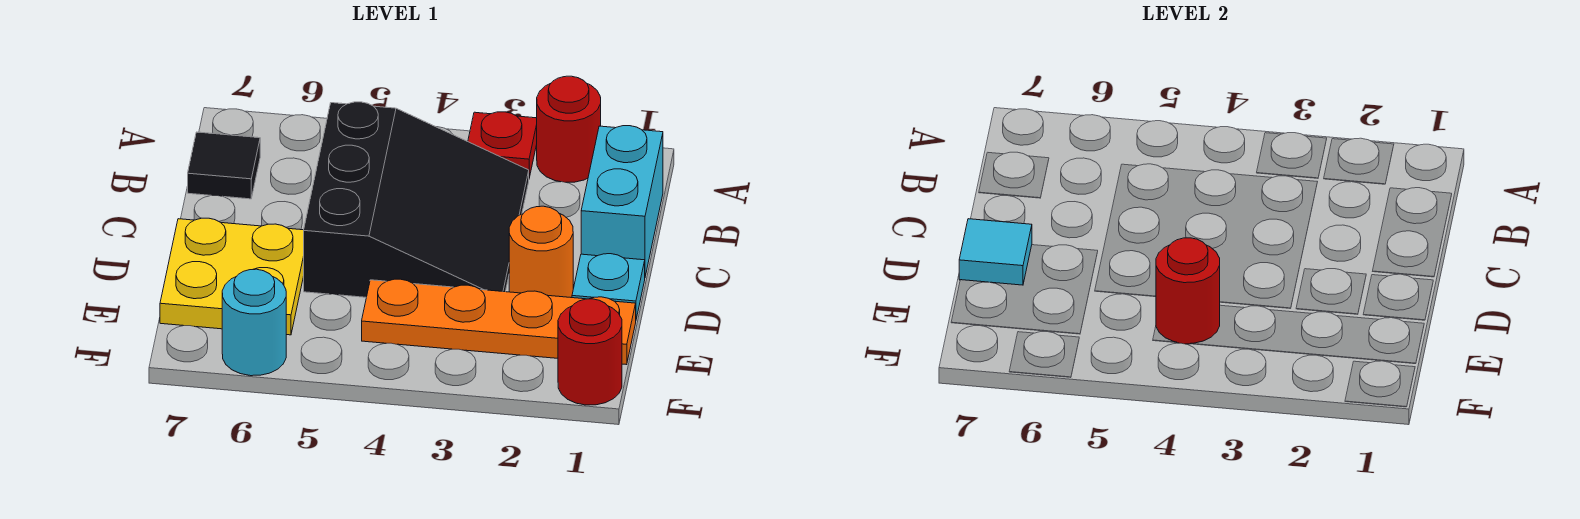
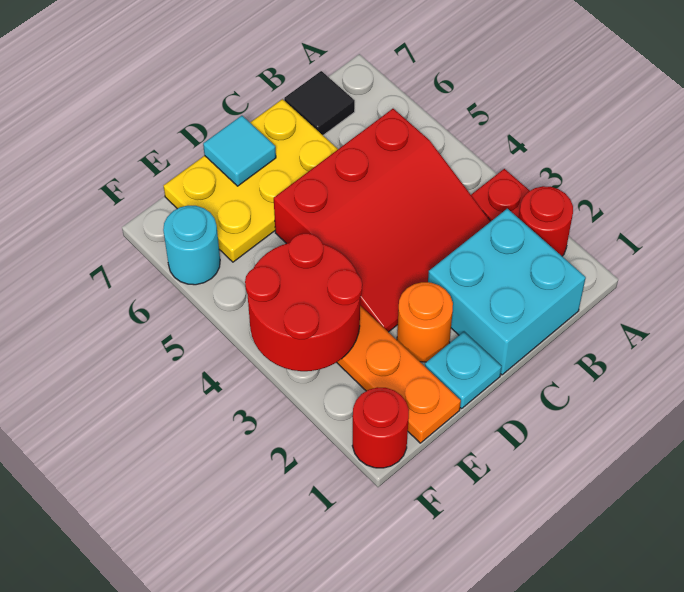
cyan 1x2 brick [581,126,663,276] -> cyan 2x2 brick [428,209,586,375]
black 3x3 slope [304,102,529,297] -> red 3x3 slope [274,109,491,332]
yellow 2x2 plate [160,218,304,335] -> yellow 2x3 plate [163,99,338,262]
red 1x1 round brick [1156,238,1220,344] -> red 2x2 round brick [245,233,362,371]

